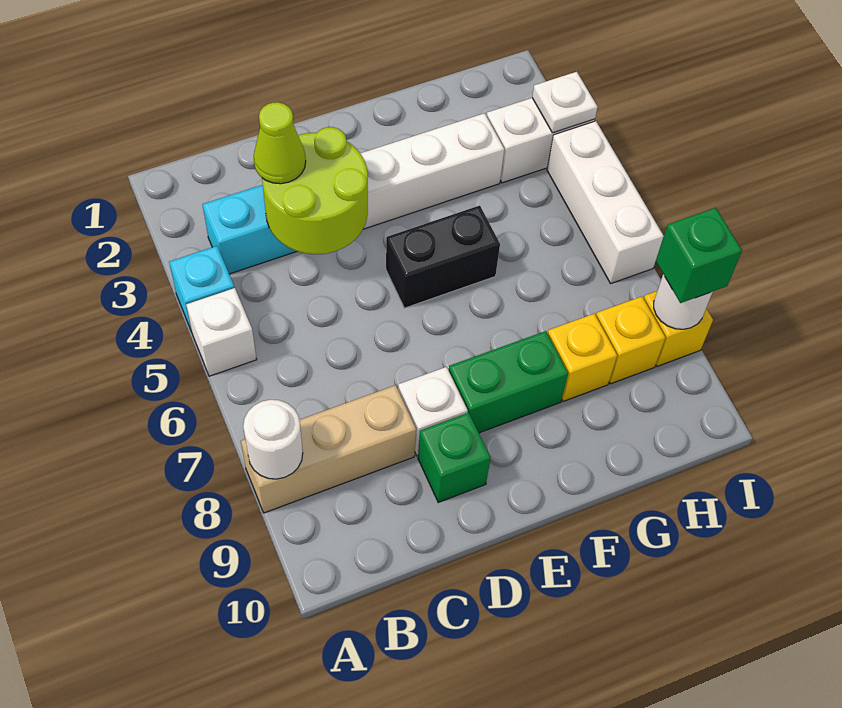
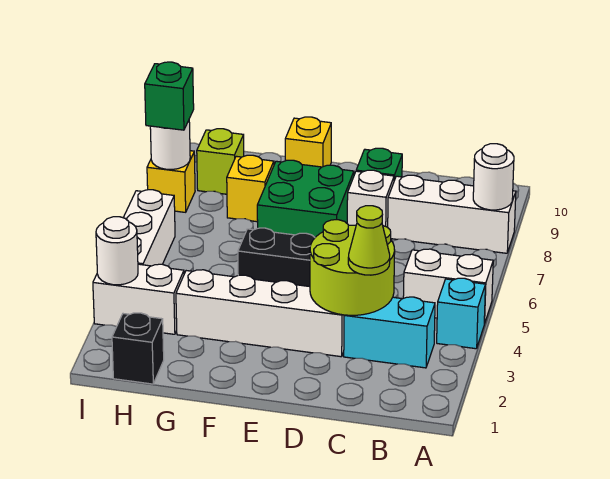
white 1x1 brick [186,288,257,376] -> white 1x2 brick [403,249,493,324]
tan 1x3 brick [241,385,416,513] -> white 1x3 brick [388,175,516,253]
green 1x2 brick [449,331,568,433] -> green 2x2 brick [257,160,354,237]
none -> black 1x1 brick [112,313,164,384]
yellow 1x1 brick [596,297,666,384] -> yellow 1x1 brick moved to [285,117,331,167]
none -> lime 1x1 brick [197,129,244,194]
white 1x1 plate [532,72,598,133] -> white 1x1 round brick [96,217,138,285]

